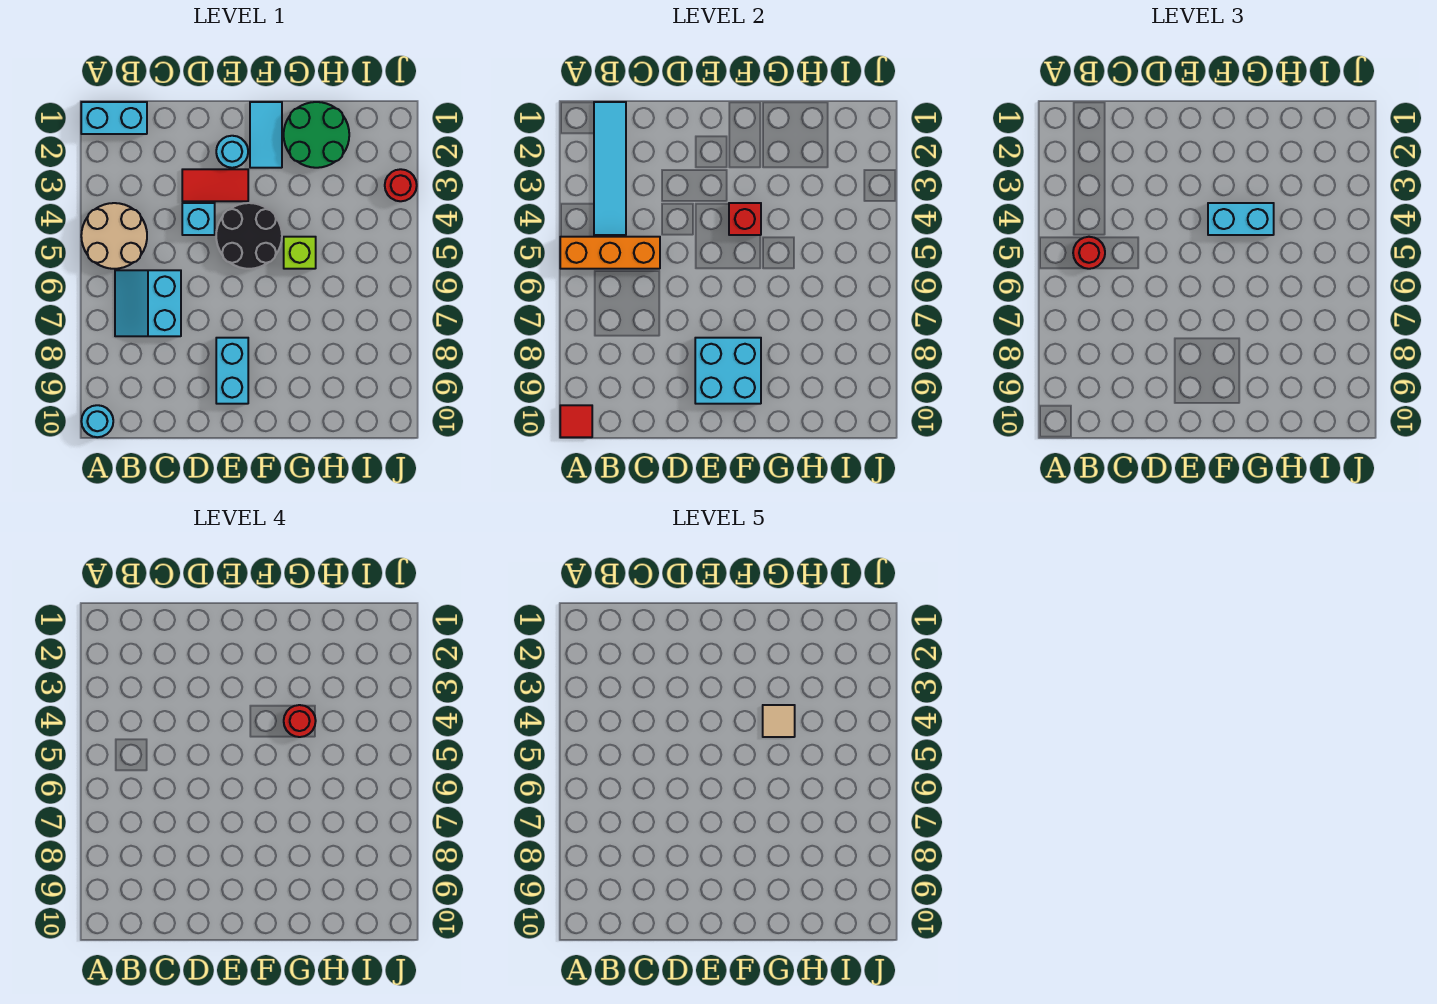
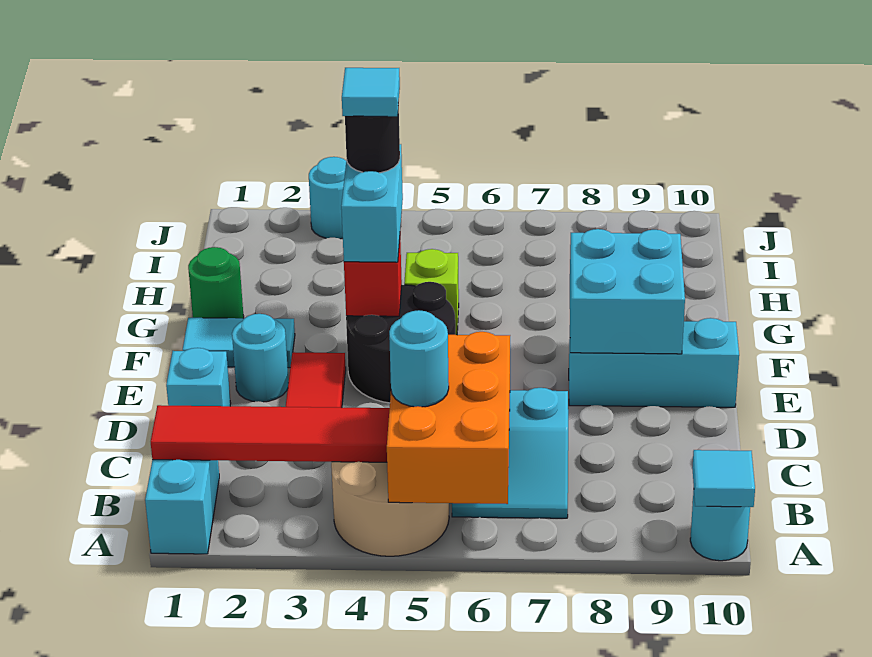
orange 1x3 brick [560,237,660,269] -> orange 2x3 brick [387,332,510,504]
red 1x1 tile [560,405,592,437] -> cyan 1x1 tile [692,450,755,507]
cyan 1x4 tile [594,102,626,235] -> red 1x4 tile [151,405,390,462]
red 1x1 round brick [1073,237,1105,269] -> cyan 1x1 round brick [389,310,449,407]
cyan 1x1 brick [182,203,215,235] -> cyan 1x1 brick moved to [166,348,231,406]
cyan 1x2 brick [216,338,248,404] -> cyan 1x3 brick [569,318,739,407]
green 2x2 round brick [284,102,349,168] -> green 1x1 round brick [188,247,244,318]
red 1x1 round brick [284,705,316,737] -> black 1x1 round brick [345,103,400,173]
tan 1x1 tile [763,705,795,737] -> cyan 1x1 tile [342,68,400,116]
red 1x1 round brick [385,169,417,201] -> cyan 1x1 round brick [309,157,346,239]

